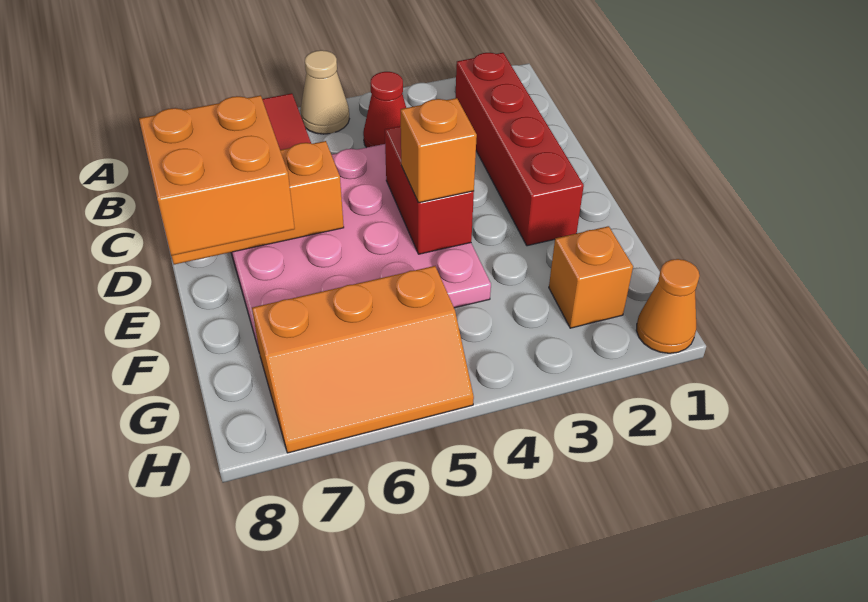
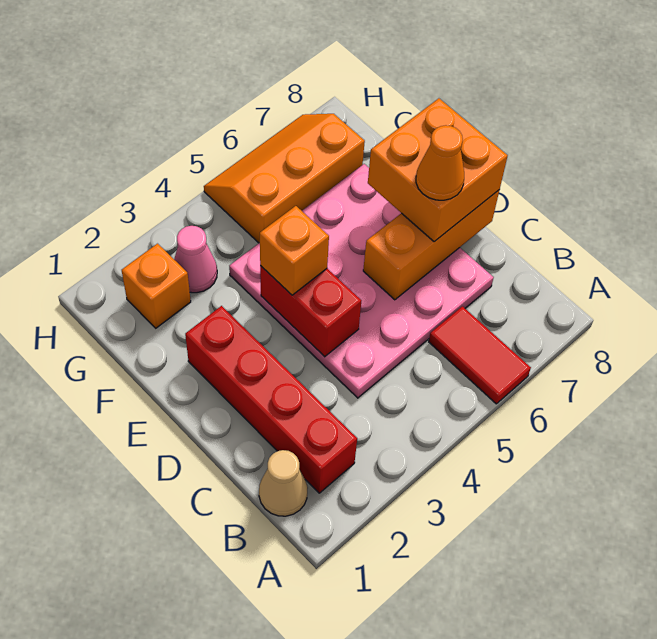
tan 1x1 cone [300,50,349,134] -> tan 1x1 cone moved to [259,450,308,516]
red 1x1 cone [363,72,406,148] -> none
none -> pink 1x1 cone [174,226,217,293]
orange 1x1 cone [636,259,700,353] -> orange 1x1 cone moved to [416,125,464,200]

